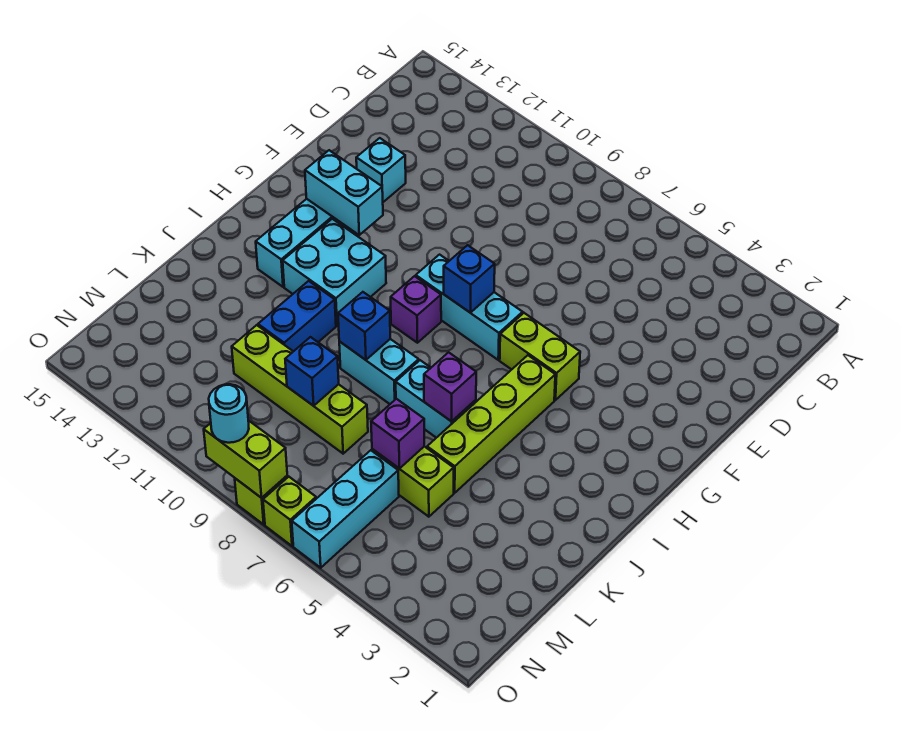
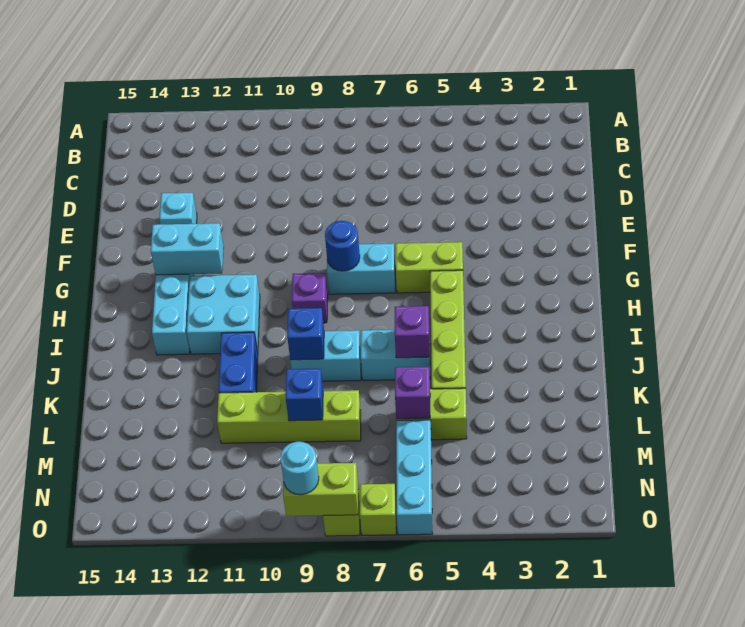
cyan 1x3 brick [416,255,523,360] -> cyan 1x2 brick [327,243,395,294]
blue 1x1 brick [444,245,495,313] -> blue 1x1 round brick [325,221,360,271]

